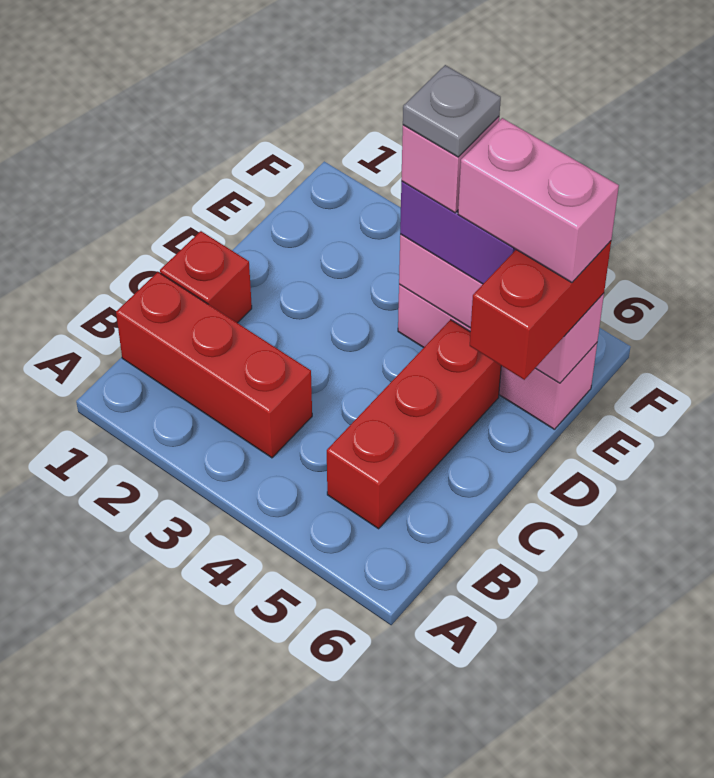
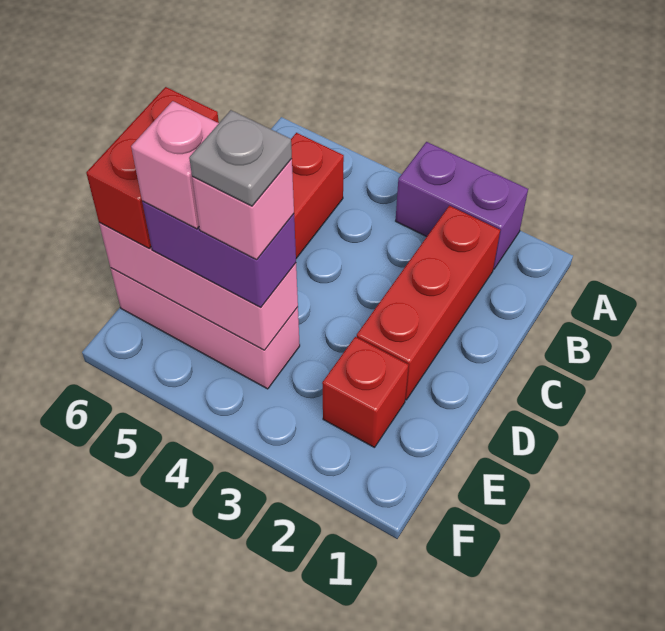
none -> purple 1x2 brick [396,142,528,269]
red 1x3 brick [116,272,312,458] -> red 1x3 brick turned to [357,206,500,400]
red 1x1 brick [160,231,252,323] -> red 1x1 brick moved to [322,337,408,447]
pink 1x2 brick [458,118,619,283] -> pink 1x1 brick [131,101,219,229]

